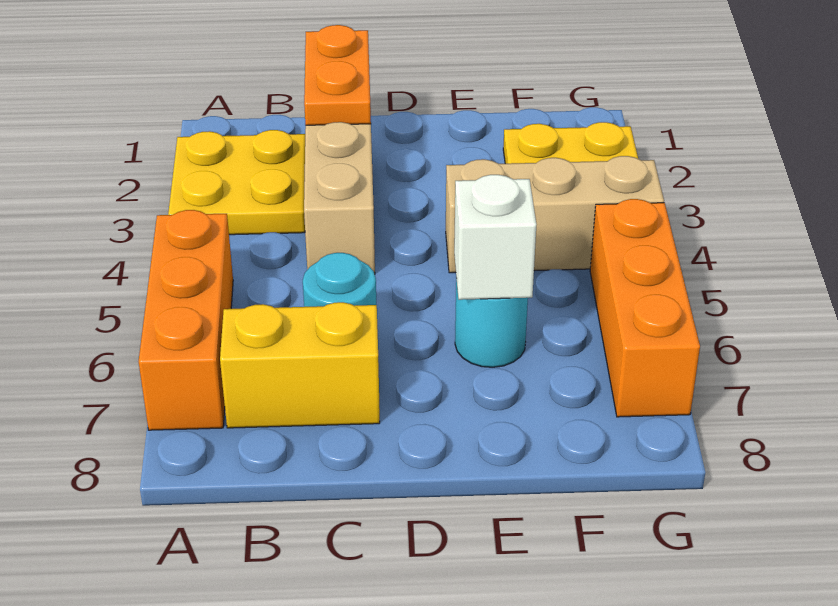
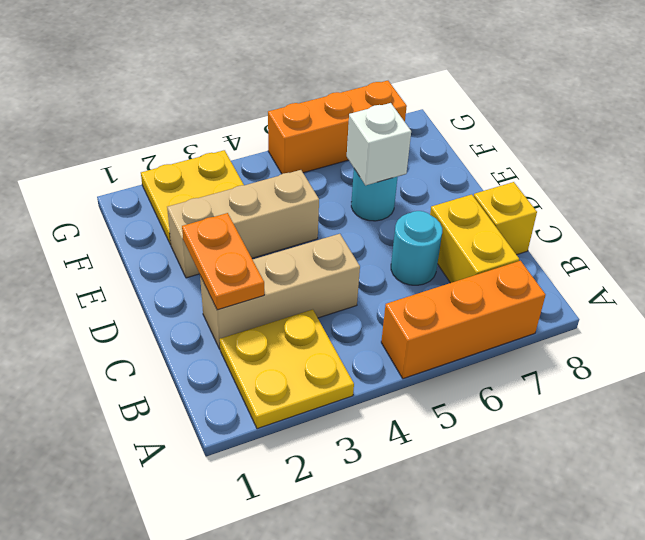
orange 1x2 plate [304,25,371,125] -> orange 1x2 plate turned to [182,213,264,310]
none -> yellow 1x1 brick [474,182,537,255]
tan 1x3 brick [446,156,664,273] -> tan 1x3 brick turned to [167,170,319,278]

